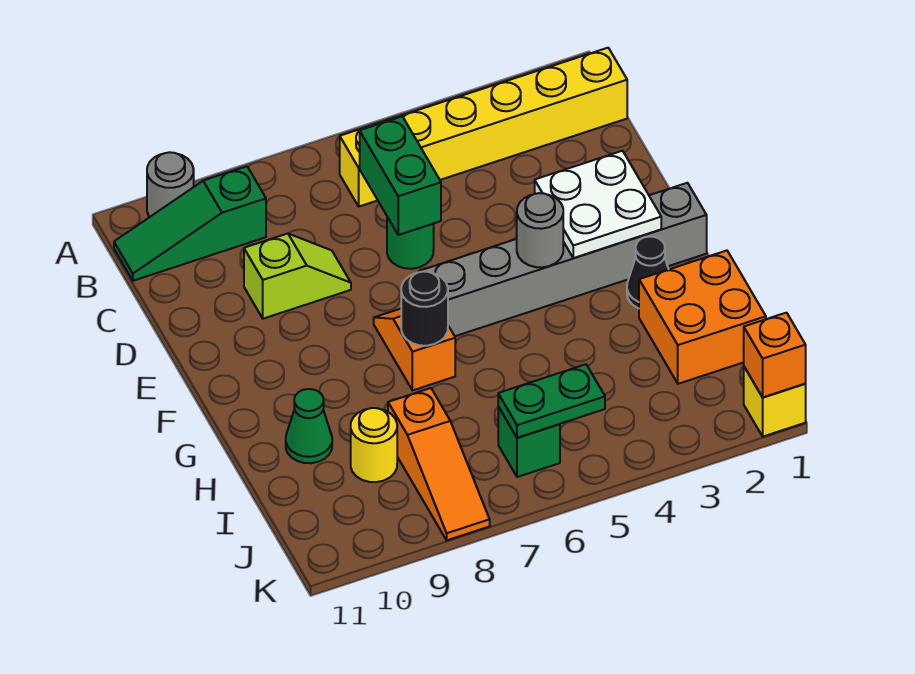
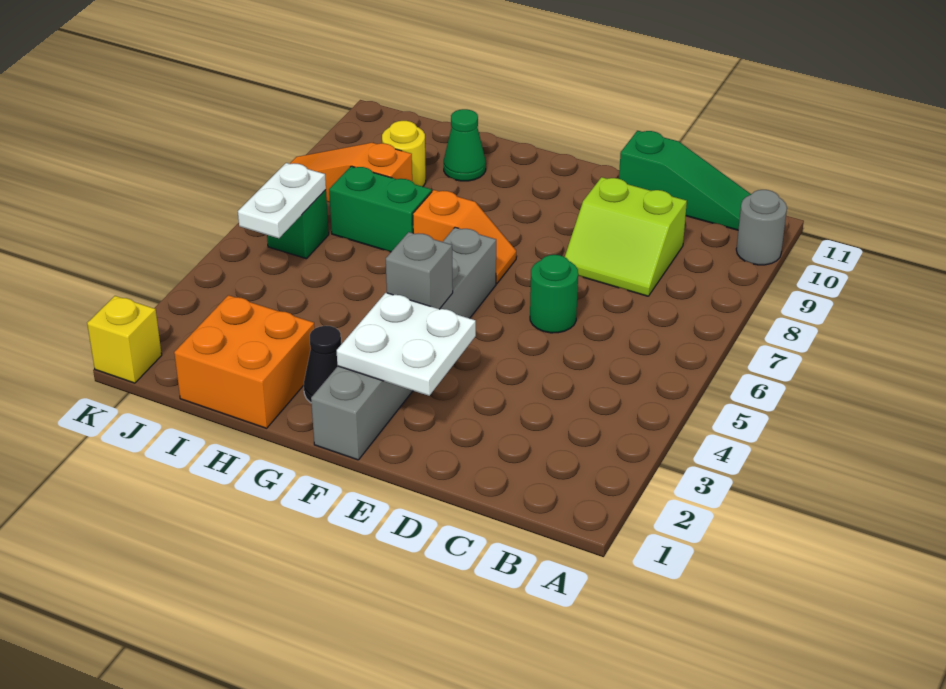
yellow 1x6 brick [340,48,627,206] -> none
green 1x3 slope [114,166,266,281] -> green 1x3 slope turned to [619,131,751,230]
green 1x2 brick [360,117,441,235] -> green 1x2 brick moved to [329,166,432,252]
lime 1x2 slope [244,234,351,319] -> lime 2x2 slope [565,177,687,296]
grey 1x1 round brick [517,193,563,267] -> grey 1x1 brick [386,232,453,309]
black 1x1 round brick [401,271,448,346] -> none
green 1x2 plate [498,364,605,438] -> white 1x2 plate [238,163,326,238]
orange 1x1 brick [744,313,806,397] -> none

